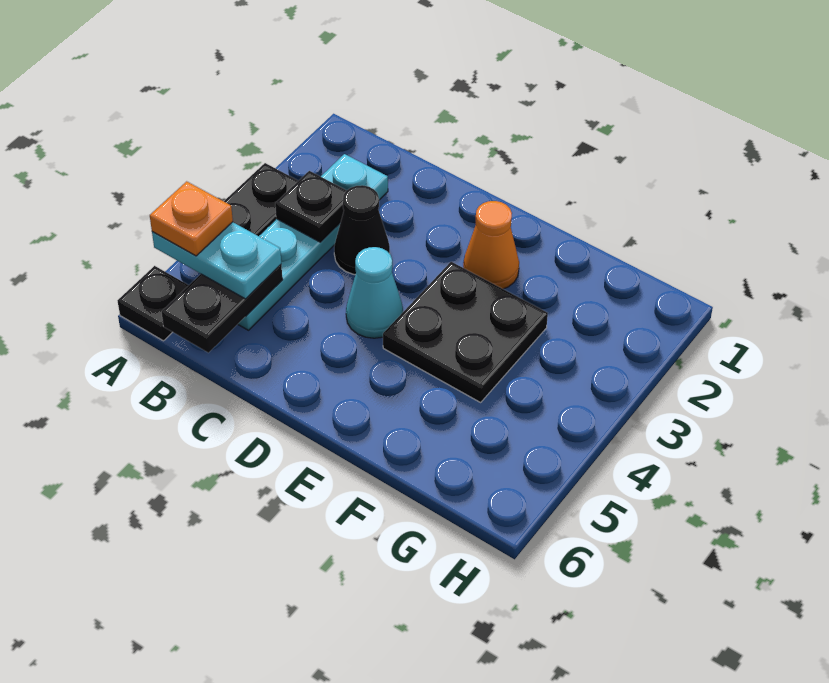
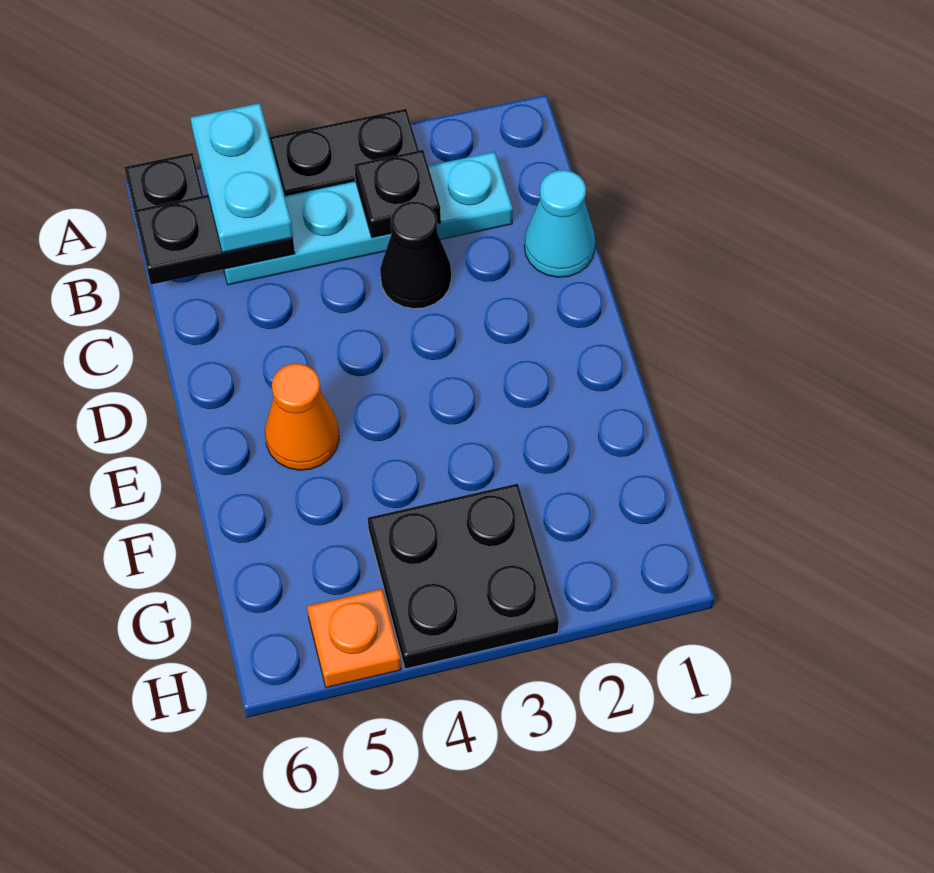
orange 1x1 plate [150,181,233,256] -> orange 1x1 plate moved to [307,589,401,688]
cyan 1x1 cone [346,247,403,338] -> cyan 1x1 cone moved to [524,170,595,277]
orange 1x1 cone [463,201,519,289] -> orange 1x1 cone moved to [265,364,339,470]
black 2x2 plate [383,262,548,402] -> black 2x2 plate moved to [368,484,559,669]

